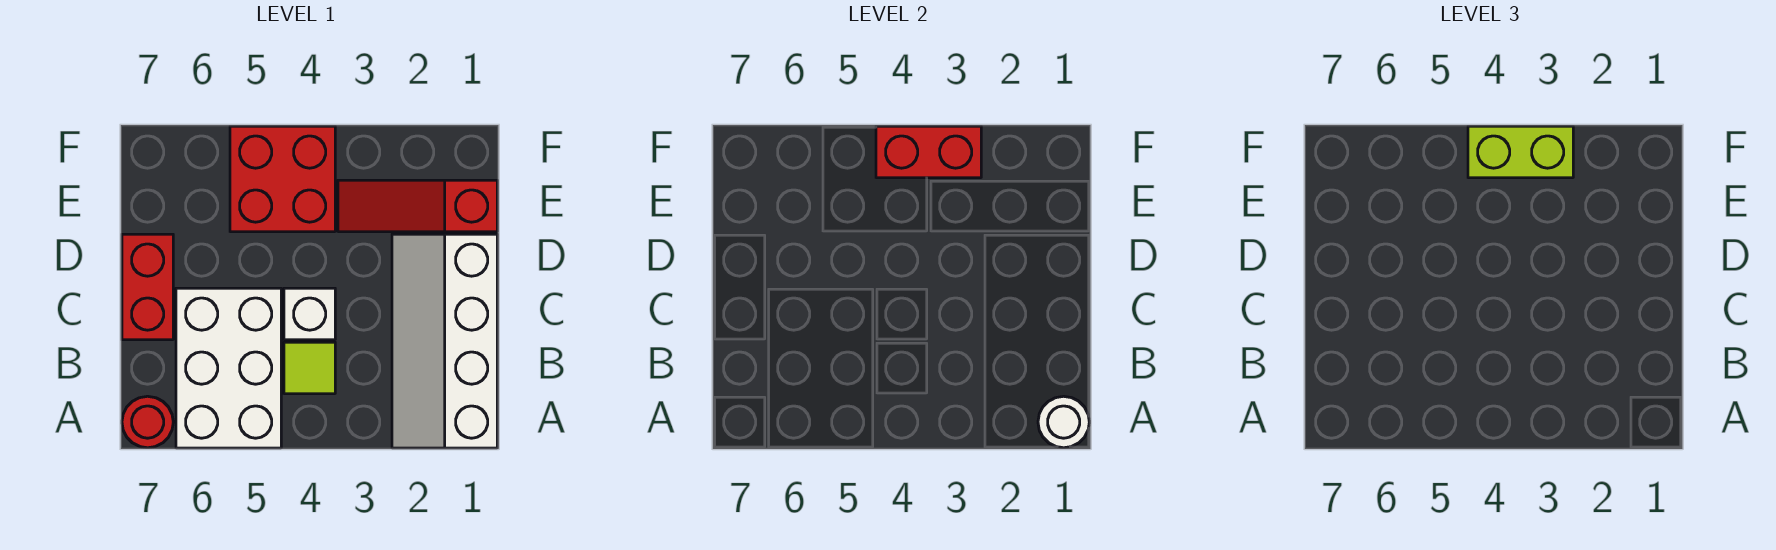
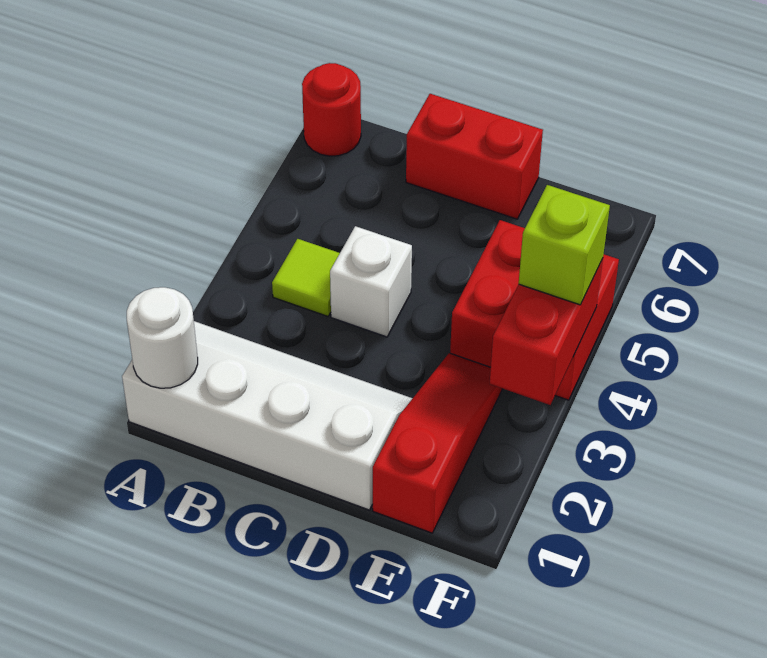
white 2x3 brick [176,288,281,448] -> none
lime 1x2 brick [1468,126,1573,178] -> lime 1x1 brick [519,185,610,305]

